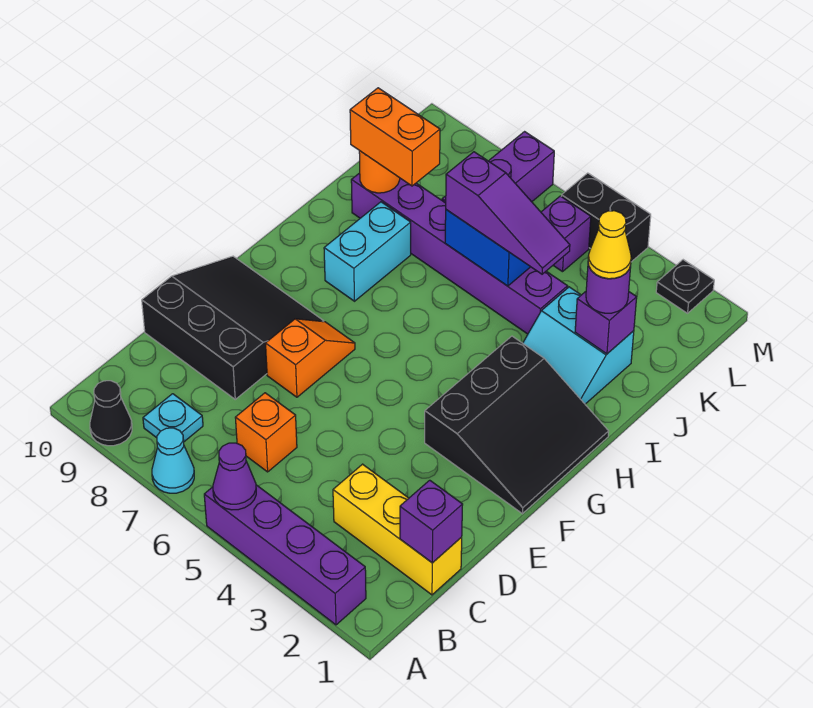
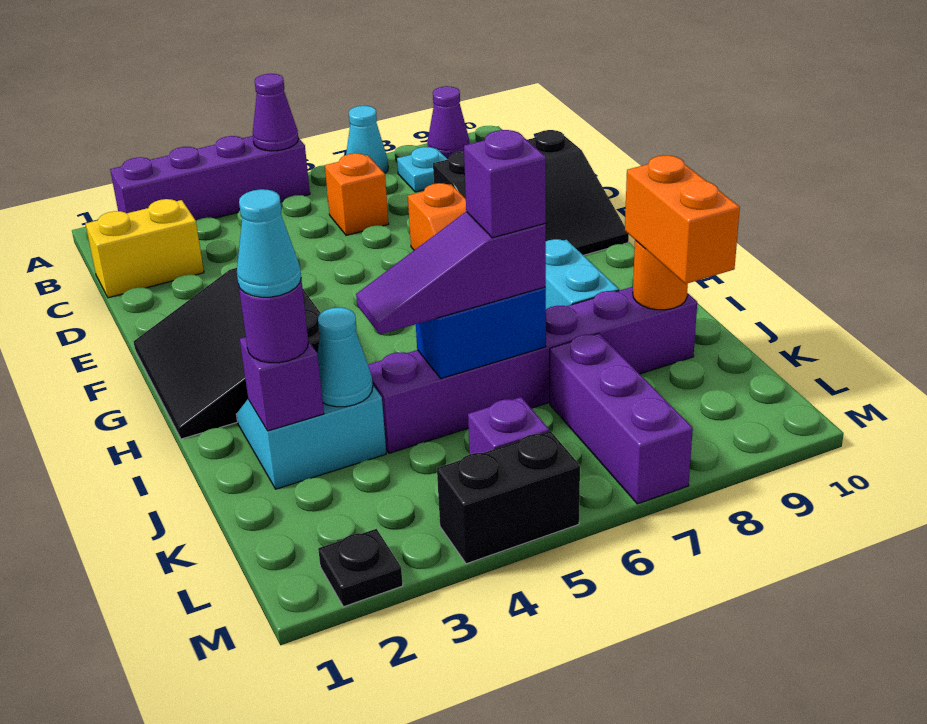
black 1x1 cone [90,381,132,446] -> purple 1x1 cone [427,86,469,159]
yellow 1x3 brick [333,464,462,595] -> yellow 1x2 brick [86,199,204,298]
purple 1x1 brick [400,480,463,563] -> purple 1x1 brick moved to [464,130,546,238]
yellow 1x1 cone [588,211,631,279] -> cyan 1x1 cone [237,189,301,297]
none -> cyan 1x1 cone [317,308,373,407]
orange 1x2 brick [350,88,440,186] -> orange 1x2 brick turned to [625,155,740,284]

